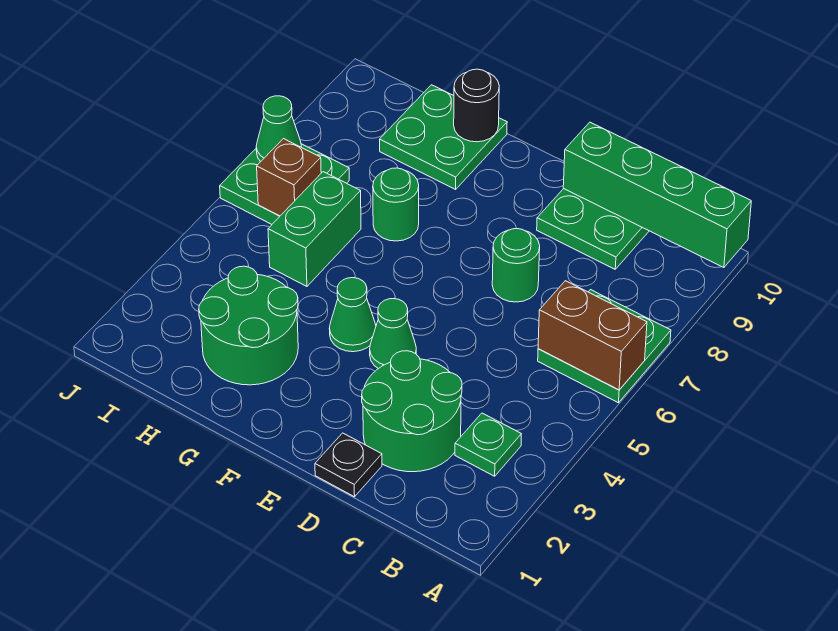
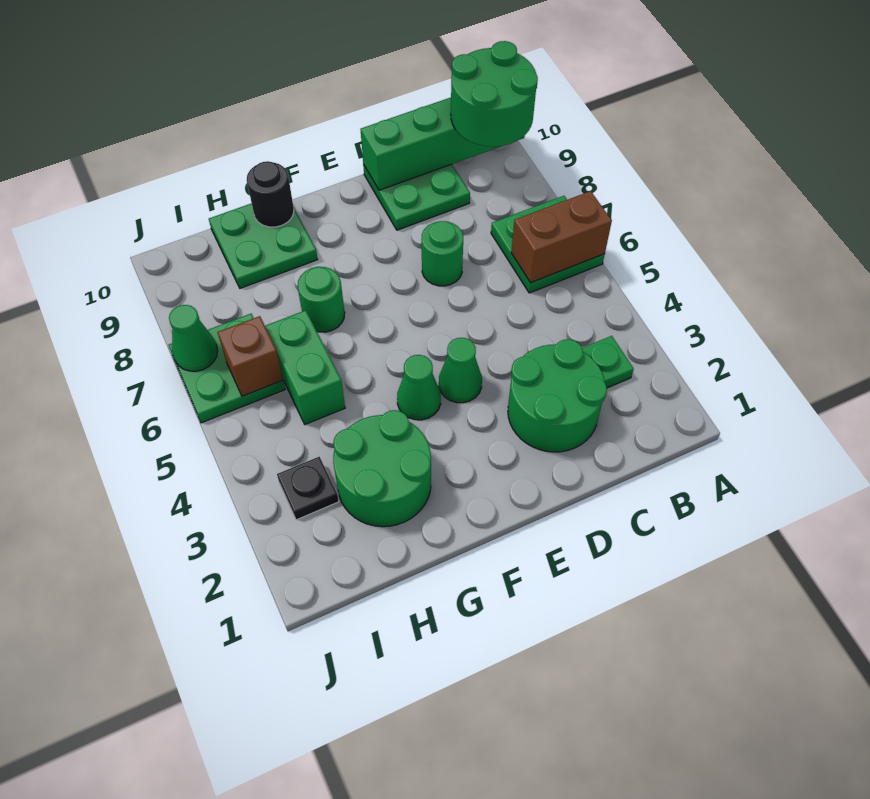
none -> green 2x2 round brick [451,41,538,147]
black 1x1 plate [315,433,382,497] -> black 1x1 plate moved to [277,457,339,520]

